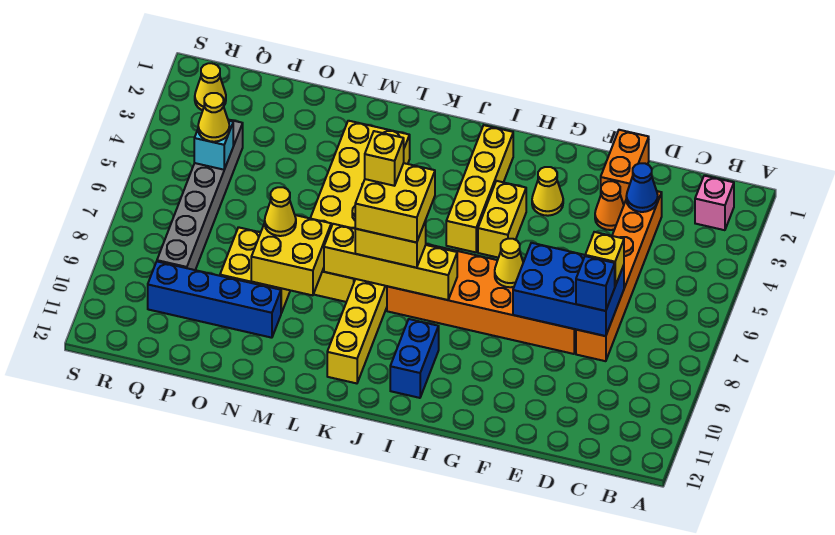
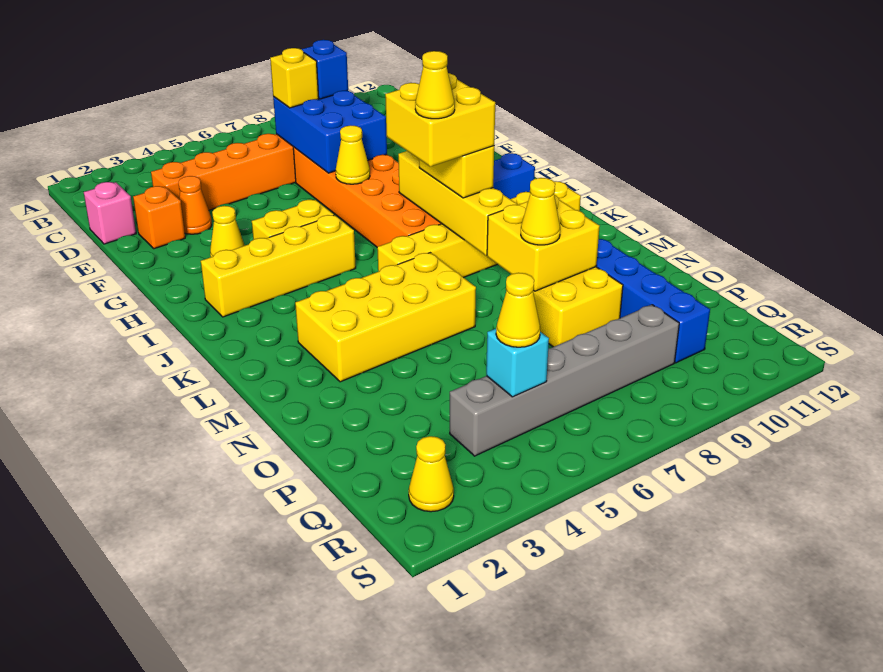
pink 1x1 brick [695,176,734,230] -> pink 1x1 brick moved to [84,182,136,244]
blue 1x1 cone [626,163,658,212] -> none
orange 1x2 brick [601,130,649,204] -> orange 1x1 brick [133,186,185,249]
yellow 1x1 brick [365,131,404,186] -> yellow 1x1 cone [415,51,455,119]
yellow 2x6 brick [310,121,410,302] -> yellow 2x4 brick [295,253,476,382]

